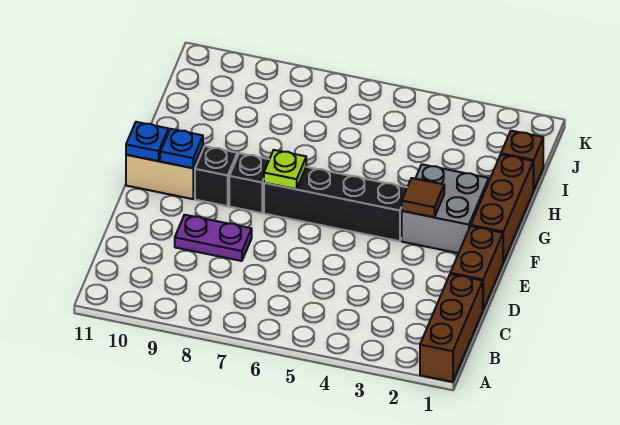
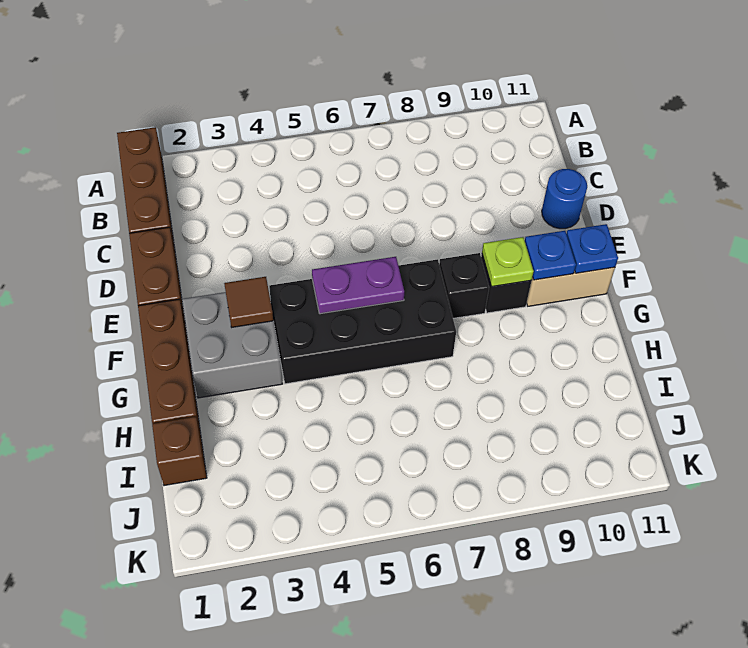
purple 1x2 plate [175,215,252,261] -> purple 1x2 plate moved to [312,257,404,314]
none -> blue 1x1 round brick [542,169,587,229]
black 1x4 brick [264,167,407,241] -> black 2x4 brick [269,259,456,384]
lime 1x1 plate [264,150,306,189] -> lime 1x1 plate moved to [482,237,534,287]

